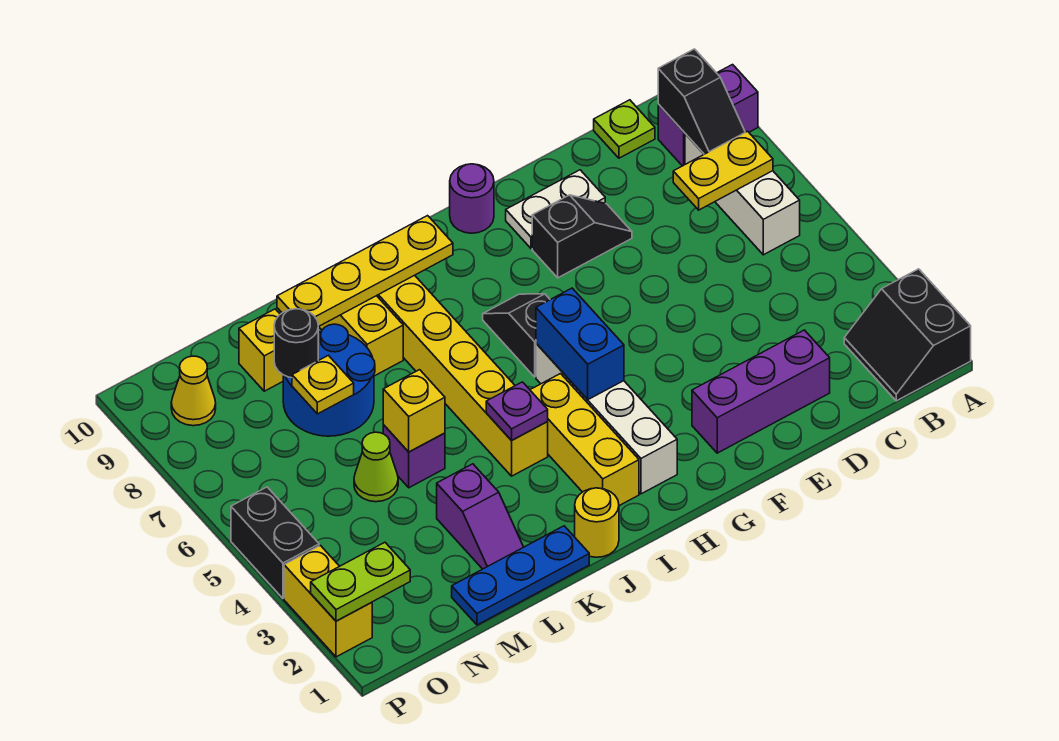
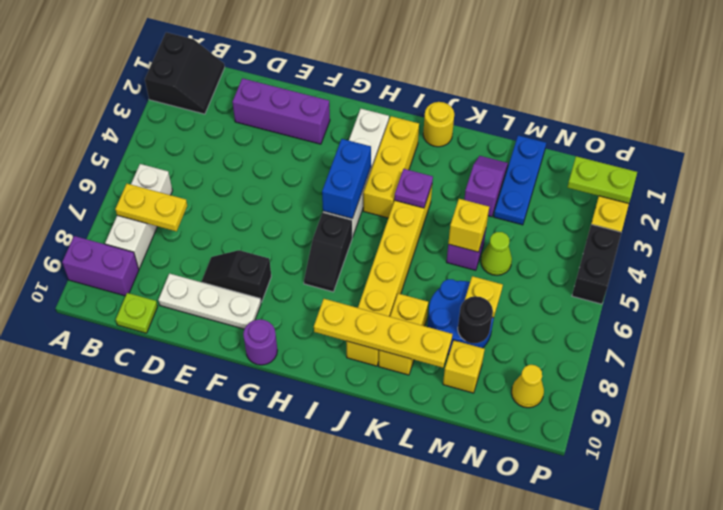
black 1x2 slope [658,49,745,154] -> none
white 1x2 plate [506,170,605,249] -> white 1x3 plate [158,273,261,329]
blue 1x3 plate [452,526,589,625] -> blue 1x3 plate turned to [494,135,546,225]

